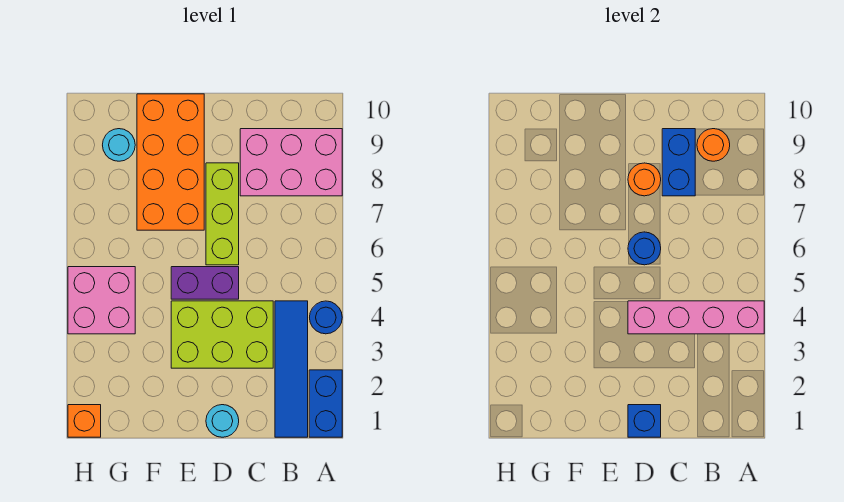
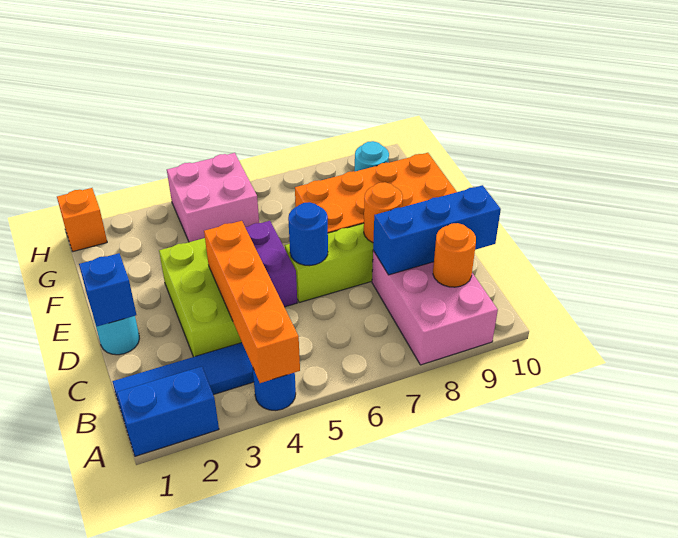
pink 1x4 brick [628,301,764,334] -> orange 1x4 brick [204,221,300,383]
blue 1x2 brick [662,129,695,196] -> blue 1x3 brick [373,185,501,275]

